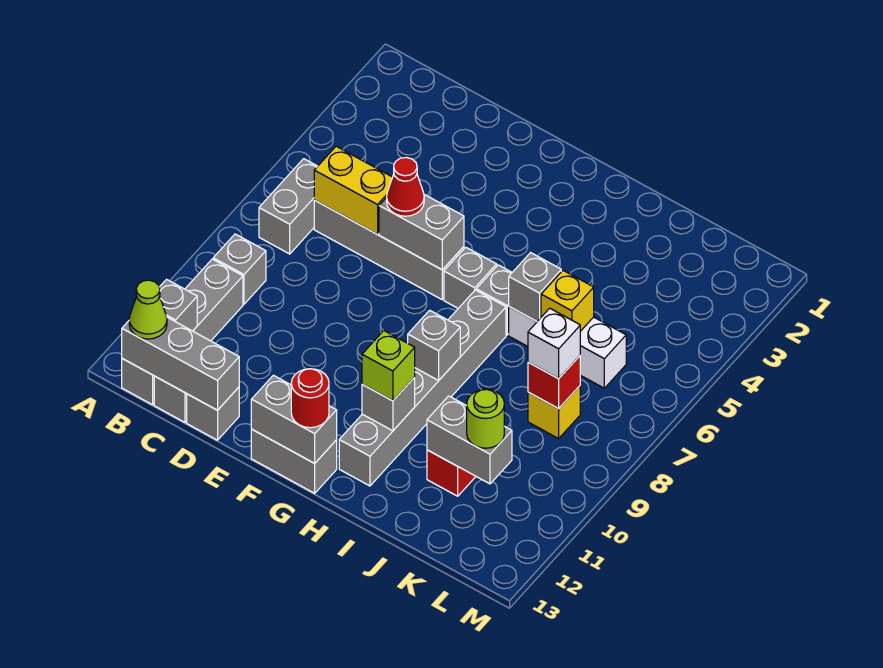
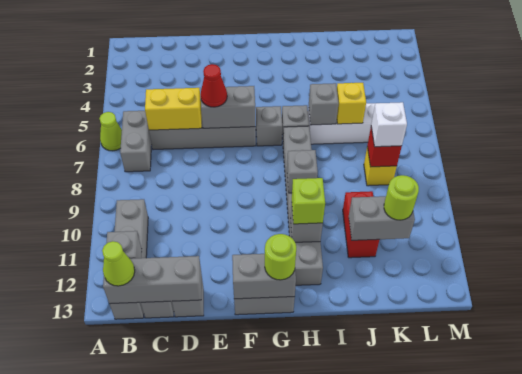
none -> lime 1x1 cone [99,112,122,151]
grey 1x1 brick [213,234,266,304] -> none
red 1x1 round brick [291,369,329,428] -> lime 1x1 round brick [265,234,296,280]

